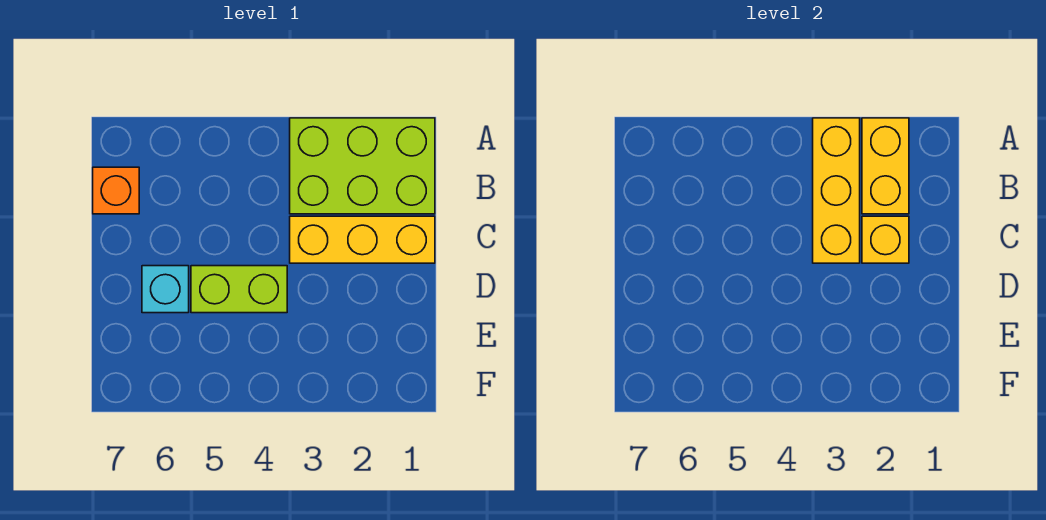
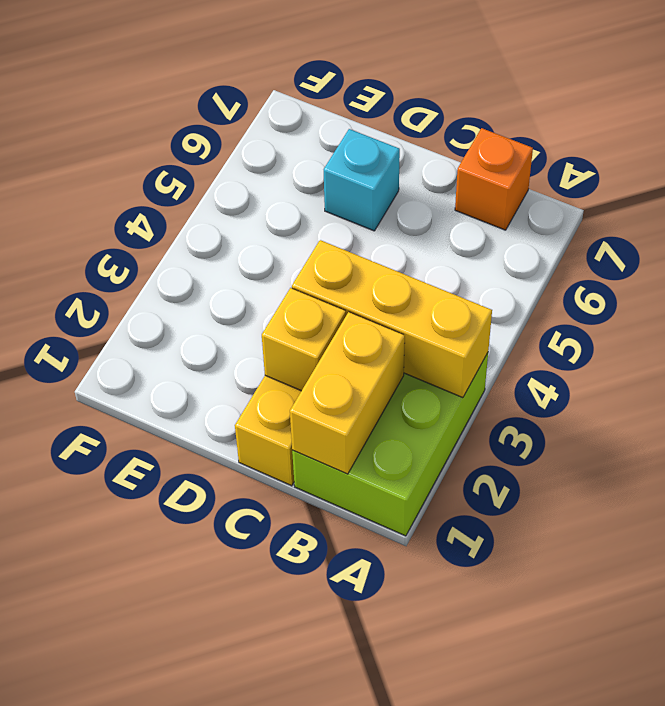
yellow 1x2 brick [862,118,909,214] -> yellow 1x2 brick turned to [290,312,405,474]
lime 1x2 brick [191,266,287,313] -> none

